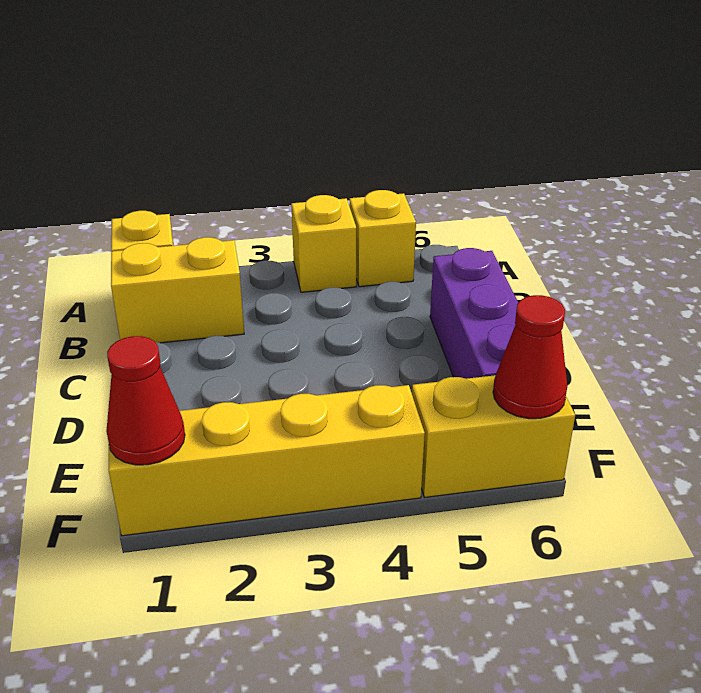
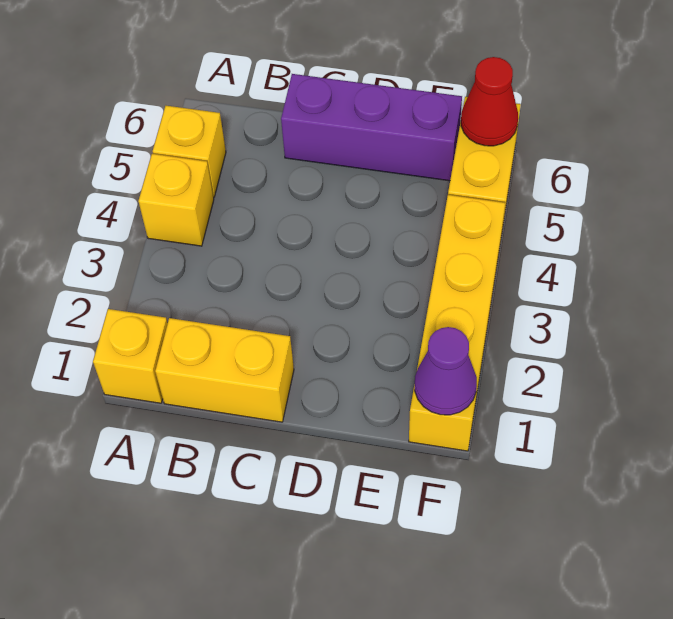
yellow 1x2 brick [111,237,244,343] -> yellow 1x2 brick turned to [155,318,294,422]
red 1x1 cone [106,336,185,465] -> purple 1x1 cone [415,327,477,415]

